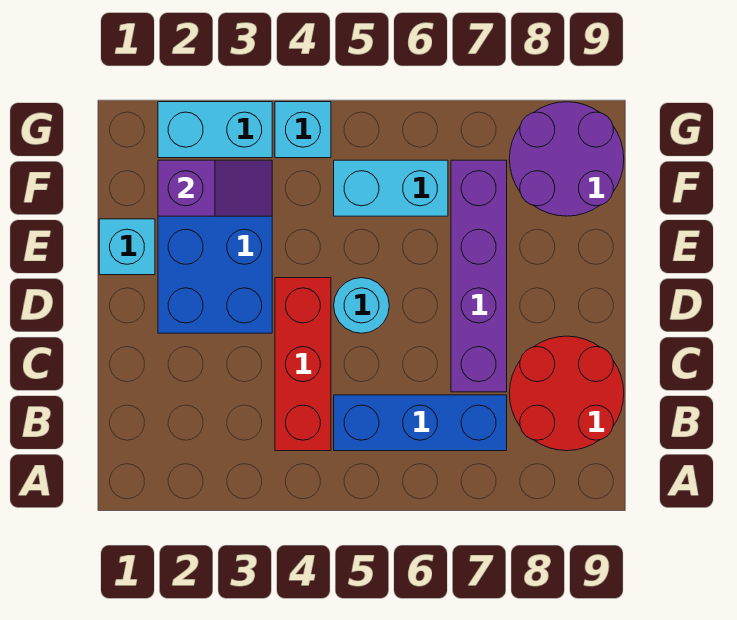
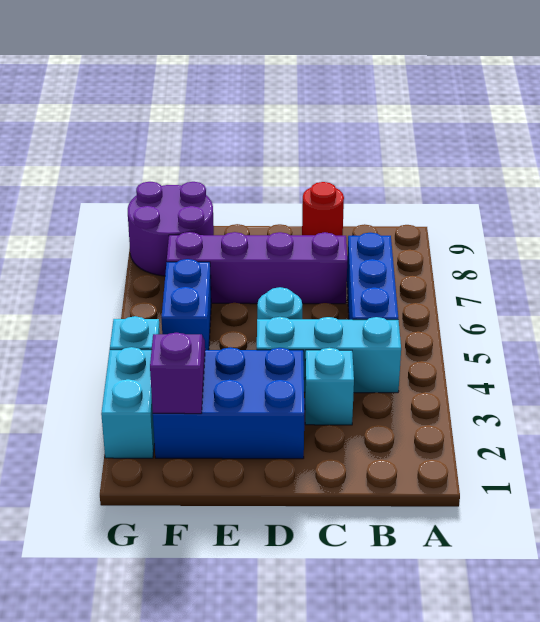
red 1x3 brick [275,278,331,451] -> cyan 1x3 brick [257,317,401,393]
red 2x2 round brick [509,336,624,451] -> red 1x1 round brick [302,182,344,236]
cyan 1x1 brick [99,219,155,275] -> cyan 1x1 brick moved to [305,348,354,425]
cyan 1x2 brick [334,160,448,216] -> blue 1x2 brick [162,259,211,350]

